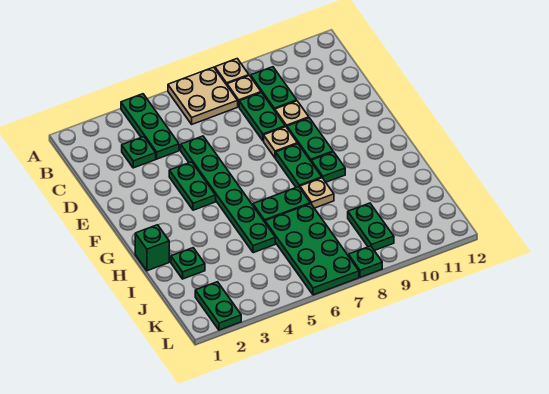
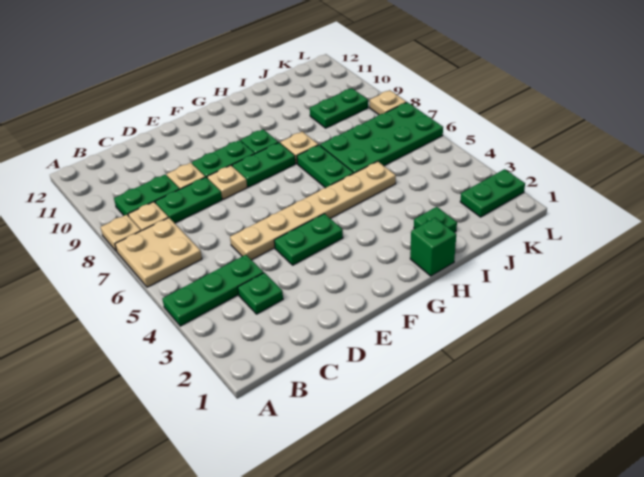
green 1x6 plate [181,136,275,253] -> tan 1x6 plate [230,161,396,260]
green 1x1 plate [349,246,382,277] -> tan 1x1 plate [370,90,406,115]

